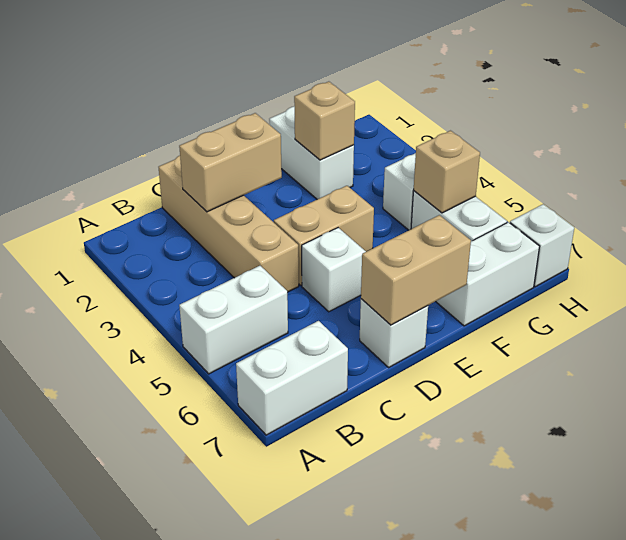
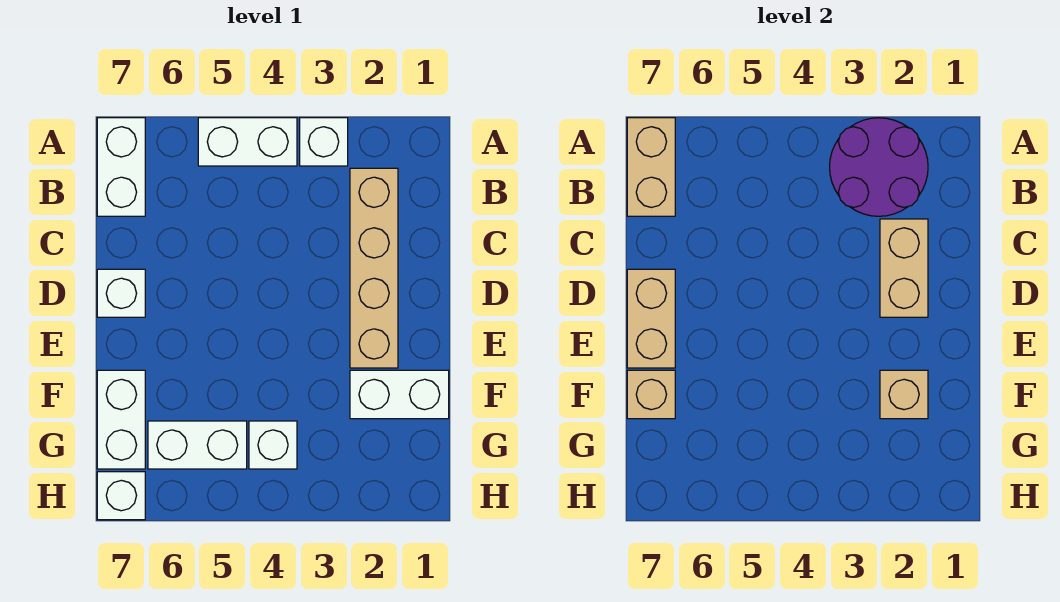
none -> purple 2x2 round brick [830,118,928,216]
white 1x2 brick [179,266,288,374] -> white 1x2 brick turned to [198,118,297,166]
tan 1x4 brick [159,156,299,292] -> tan 1x4 brick turned to [350,168,398,368]
tan 1x2 brick [274,186,374,285] -> tan 1x2 brick moved to [627,118,675,216]
white 1x1 brick [302,228,366,312] -> white 1x1 brick moved to [300,118,348,166]
tan 1x1 brick [414,131,480,213] -> tan 1x1 brick moved to [627,370,675,419]

